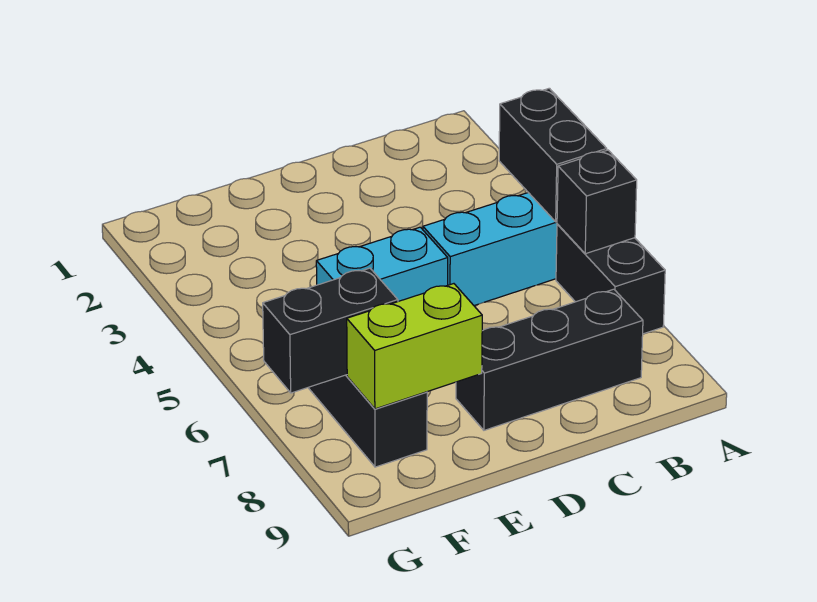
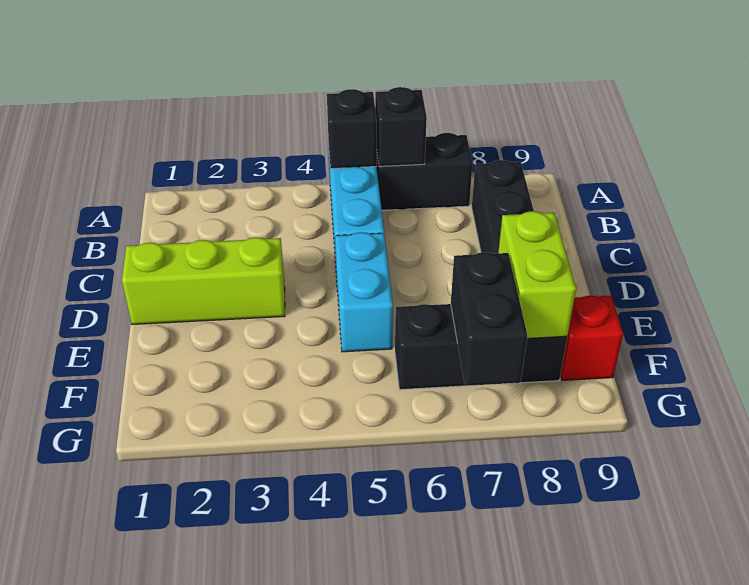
black 1x2 brick [499,88,607,222] -> black 1x1 brick [327,89,377,169]
none -> lime 1x3 brick [122,237,285,324]
none -> red 1x1 brick [561,296,623,380]

